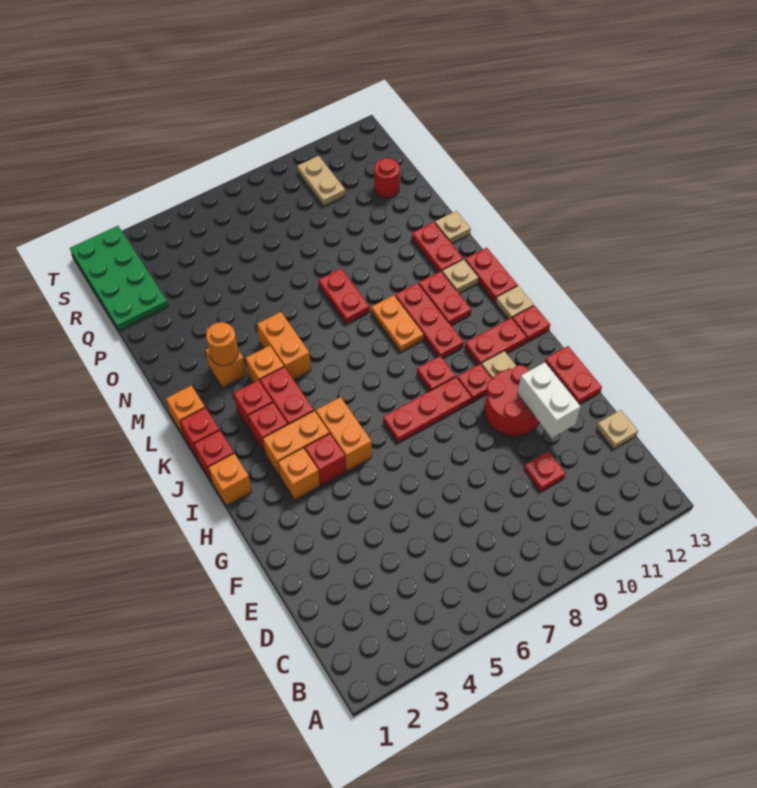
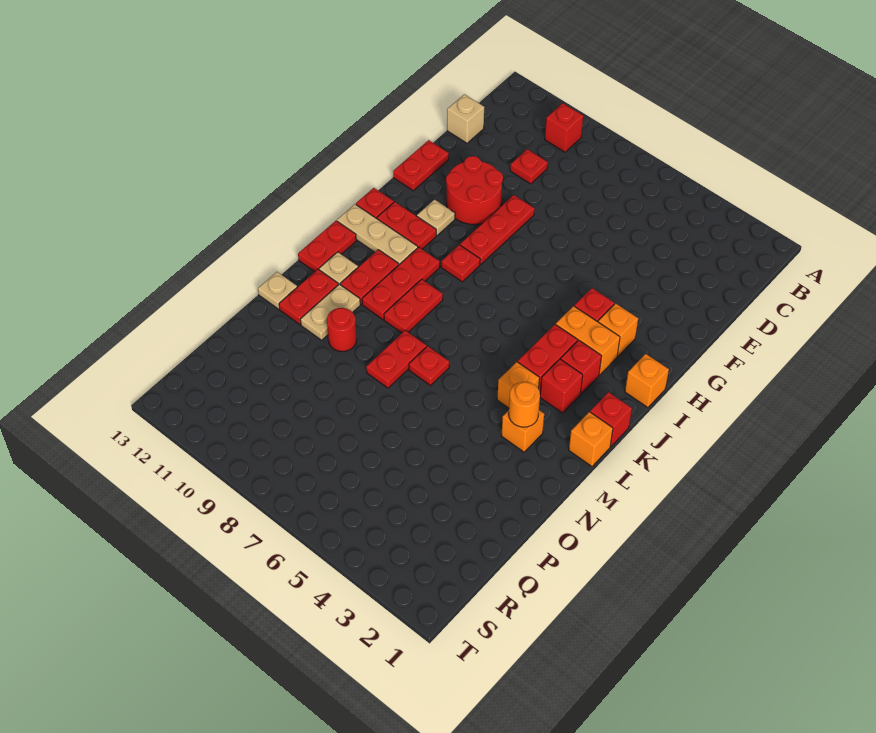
tan 1x1 plate [597,410,638,449] -> tan 1x1 brick [447,94,484,143]
white 1x2 brick [517,363,581,438] -> none
orange 1x2 brick [316,397,372,471] -> none
red 1x3 plate [383,377,472,443] -> red 1x3 plate turned to [460,195,535,264]
red 1x1 plate [457,364,492,402] -> red 1x1 plate moved to [409,346,449,385]
red 1x1 brick [194,430,234,482] -> red 1x1 brick moved to [545,103,583,152]
tan 1x1 plate [496,286,534,319] -> tan 1x3 plate [337,204,418,265]
orange 1x2 plate [371,295,424,352] -> red 1x2 plate [384,279,443,333]
orange 1x2 brick [257,312,311,380] -> none
green 2x4 plate [70,226,168,331] -> none
red 1x1 round brick [374,158,400,198] -> red 1x1 round brick moved to [327,308,357,351]
tan 1x2 plate [297,156,345,206] -> tan 1x2 plate moved to [300,284,360,340]

